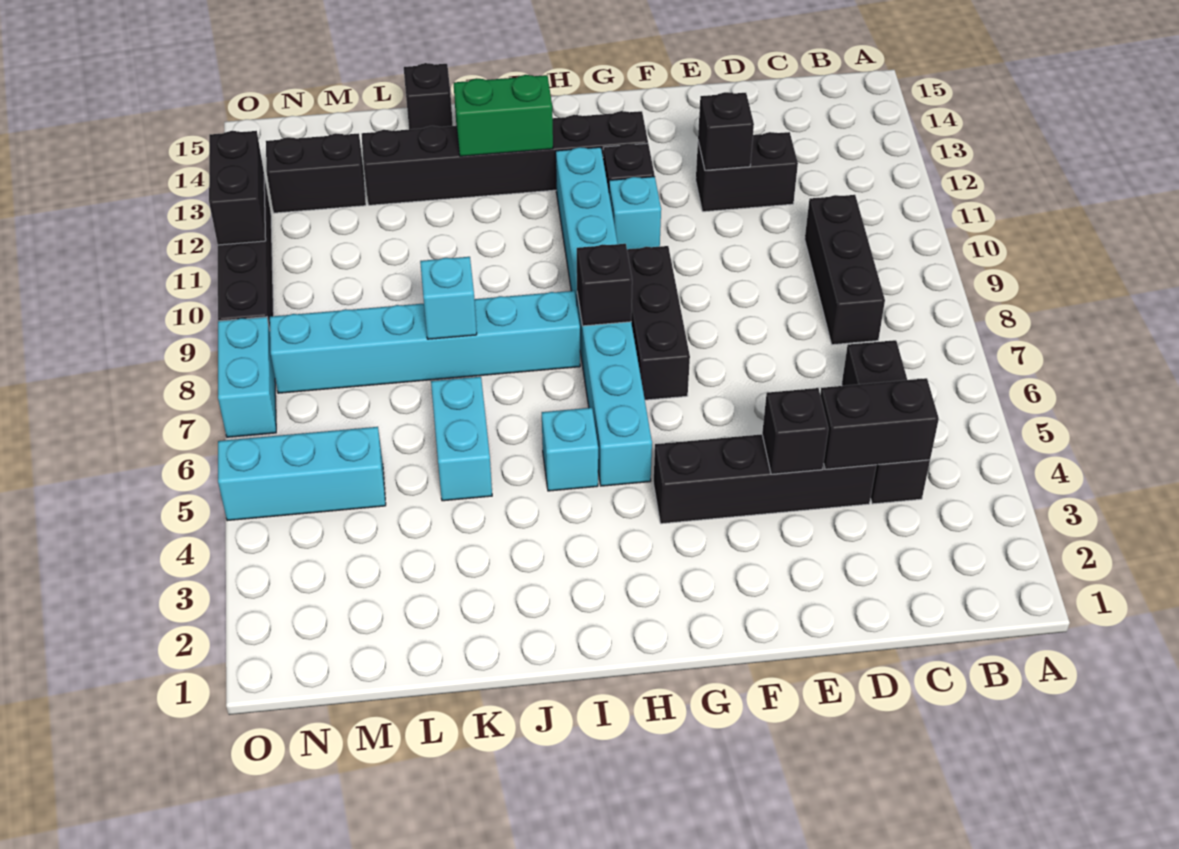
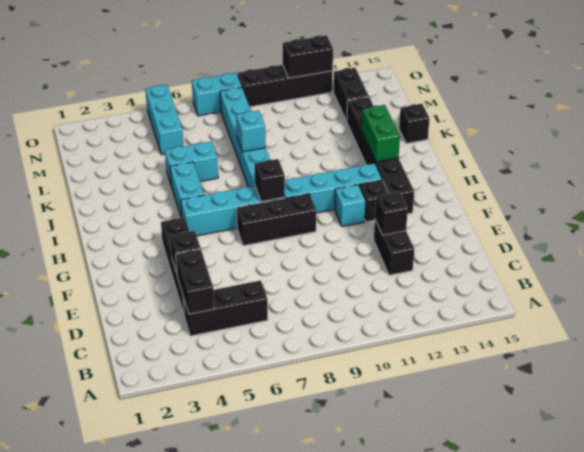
black 1x3 brick [805,195,885,345] -> none
cyan 1x1 brick [542,408,598,491] -> cyan 1x2 brick [170,162,204,218]

